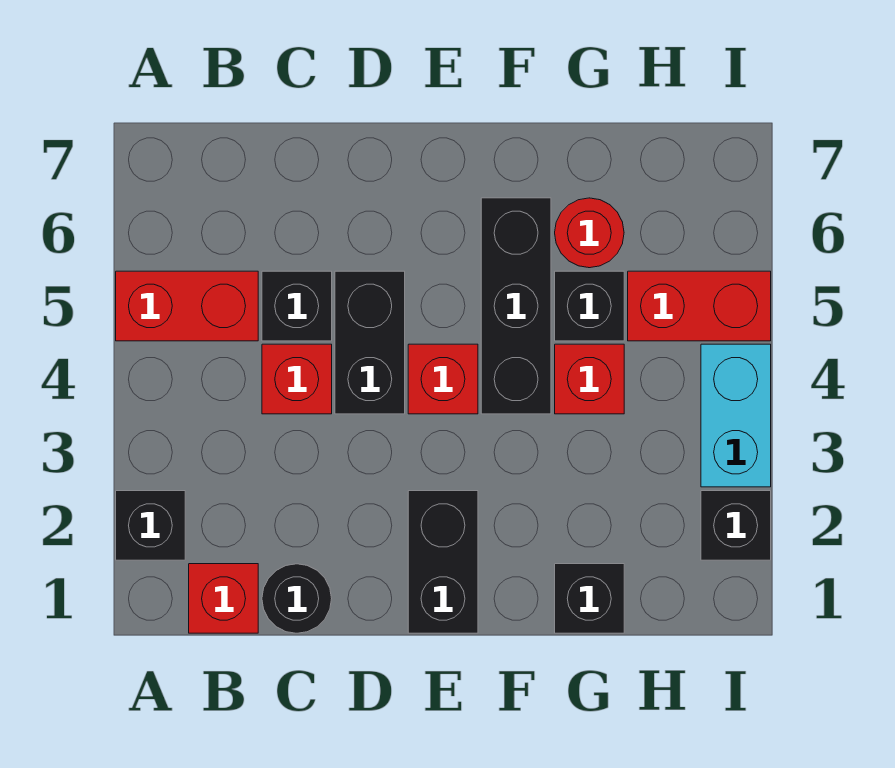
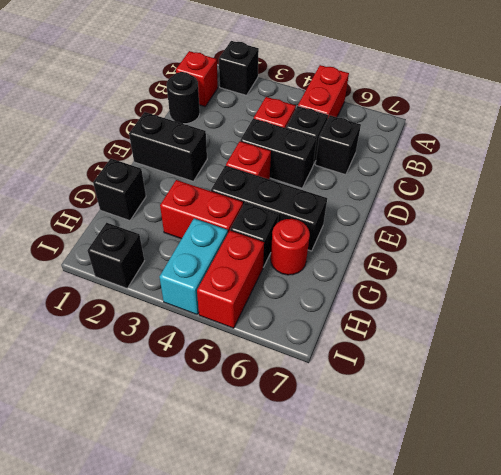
none -> black 1x1 brick [315,116,361,175]
red 1x1 brick [555,344,624,414] -> red 1x2 brick [160,180,243,239]
cyan 1x2 brick [701,344,771,487] -> cyan 1x2 brick turned to [160,218,228,314]

